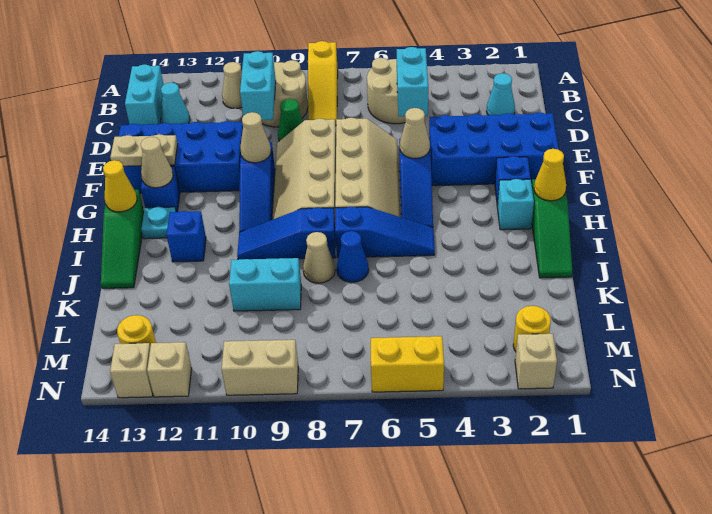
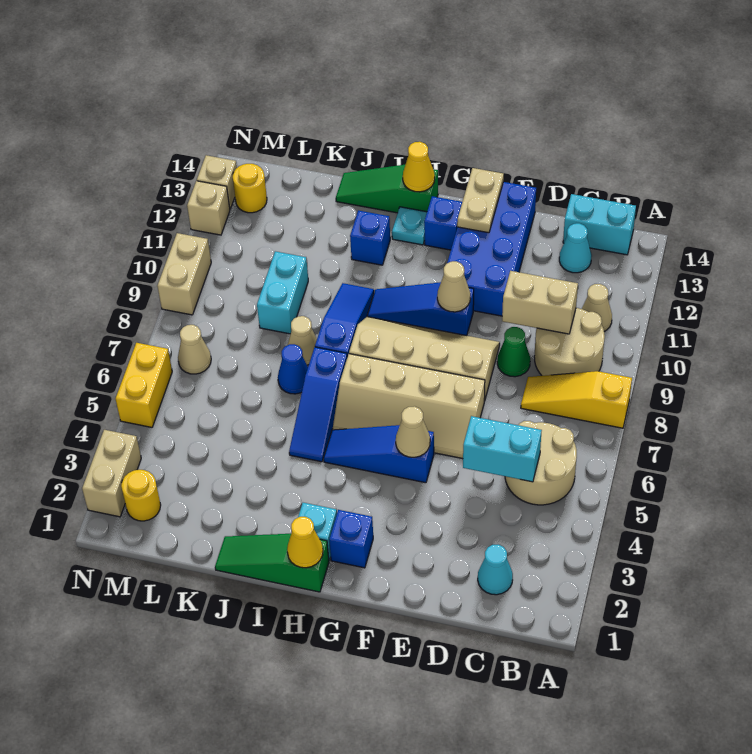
cyan 1x2 brick [240,51,276,120] -> tan 1x2 brick [502,271,578,334]
blue 2x4 brick [429,112,559,186] -> none
tan 1x1 cone [141,137,173,188] -> tan 1x1 cone moved to [178,325,211,374]
tan 1x1 brick [515,334,557,389] -> tan 1x2 brick [82,430,141,517]

